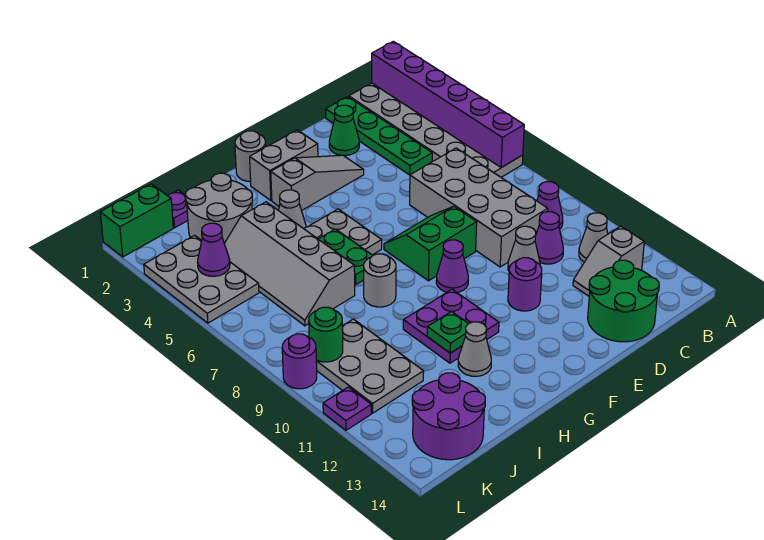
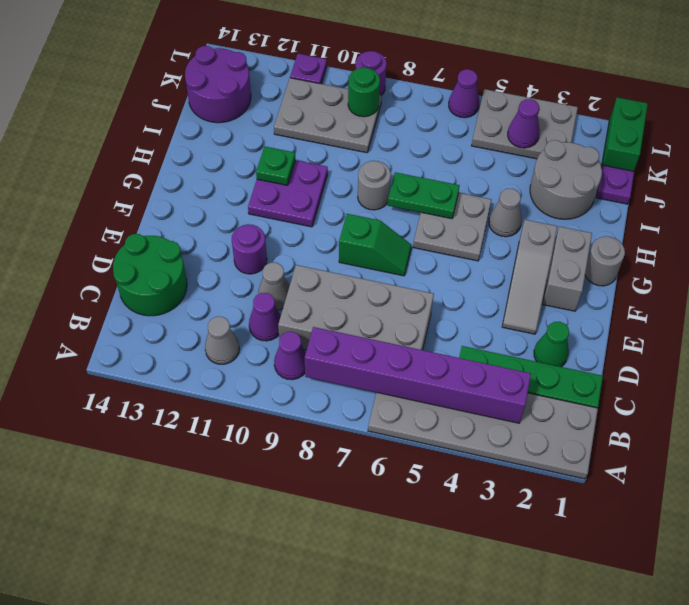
purple 1x6 brick [372,41,524,168] -> purple 1x6 brick moved to [305,327,531,423]
grey 1x2 slope [573,226,644,296] -> none
green 2x2 slope [384,206,477,281] -> green 1x2 slope [339,214,411,276]
purple 1x1 cone [436,240,468,292] -> purple 1x1 cone moved to [449,69,479,118]
grey 1x1 cone [458,322,491,376] -> none
grey 2x4 slope [224,202,355,326] -> none

